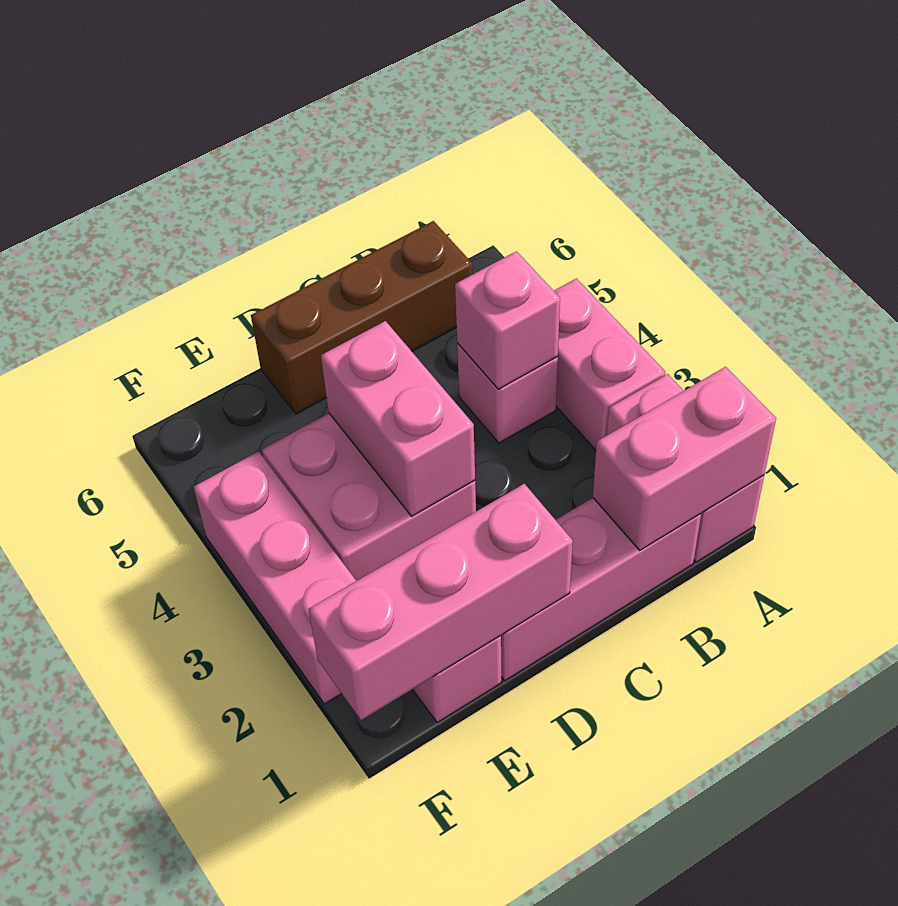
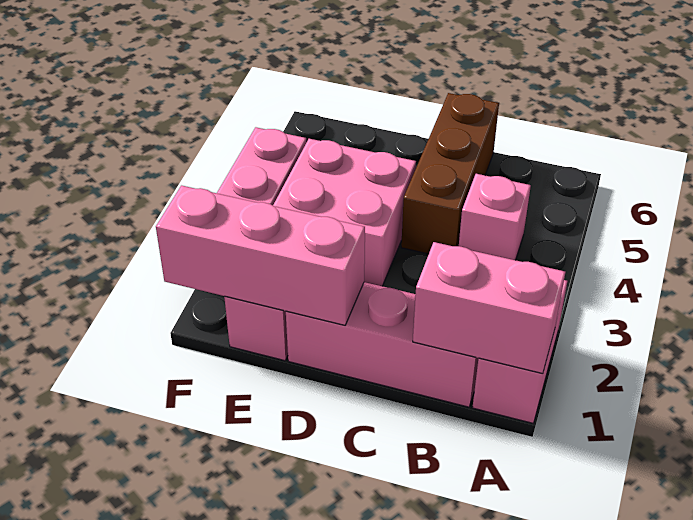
pink 1x2 brick [554,279,665,450] -> none
pink 1x1 brick [455,251,560,389] -> none
brown 1x3 brick [251,221,472,414] -> brown 1x3 brick turned to [401,93,499,254]
pink 1x2 brick [321,321,475,516] -> none

